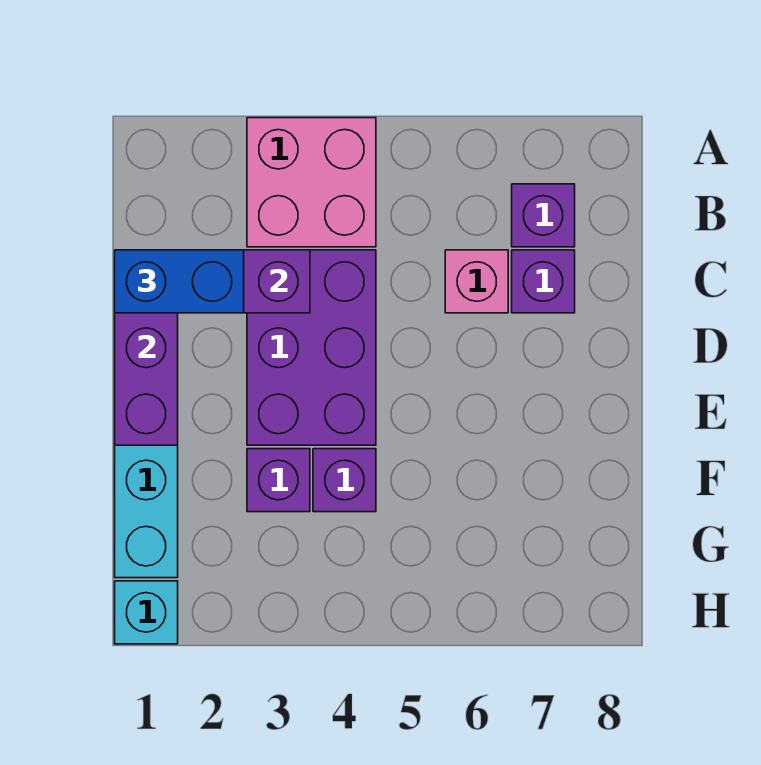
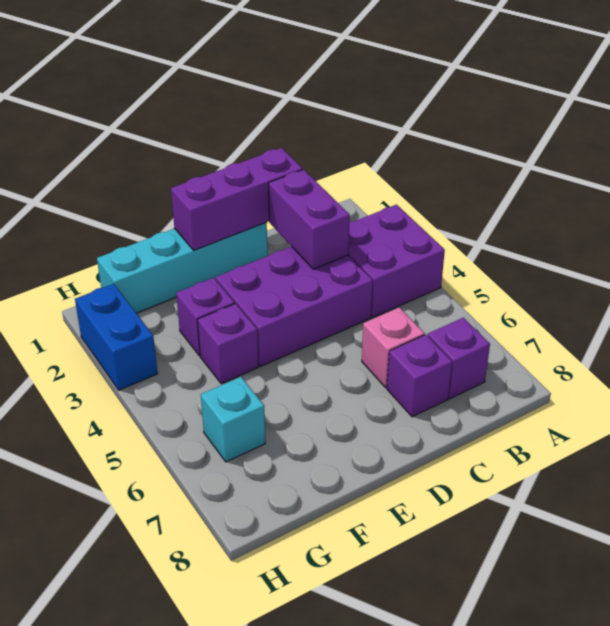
pink 2x2 brick [247,118,376,247] -> purple 2x2 brick [348,205,445,317]
blue 1x2 brick [115,250,244,313] -> blue 1x2 brick moved to [75,284,158,390]
cyan 1x1 brick [115,581,178,644] -> cyan 1x1 brick moved to [201,377,265,462]

